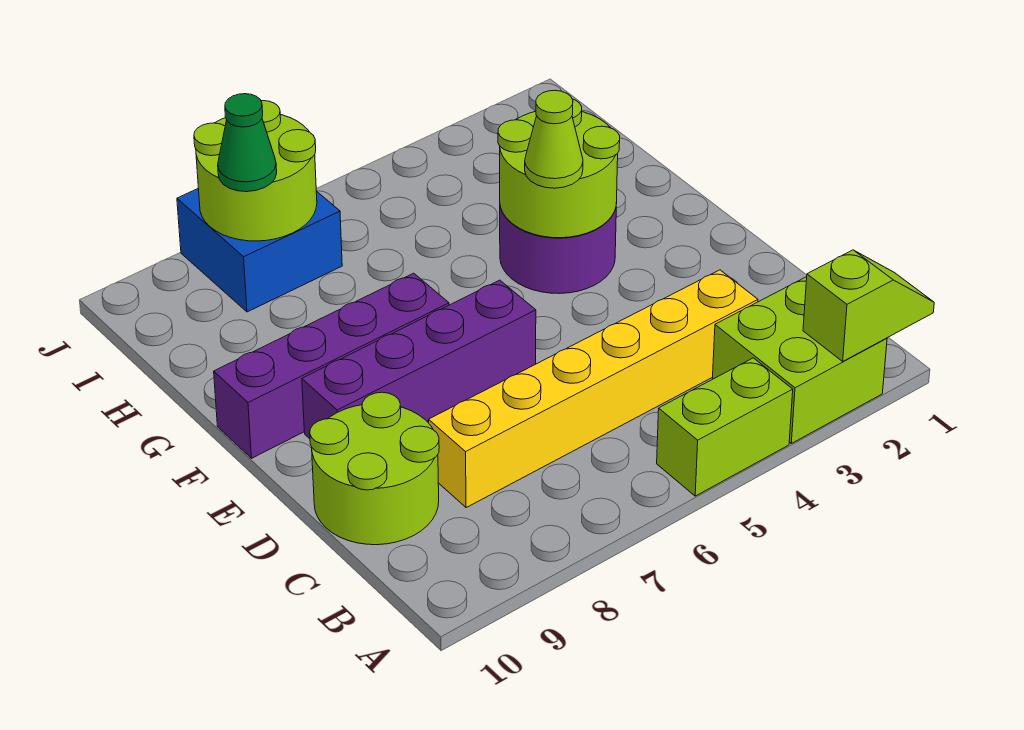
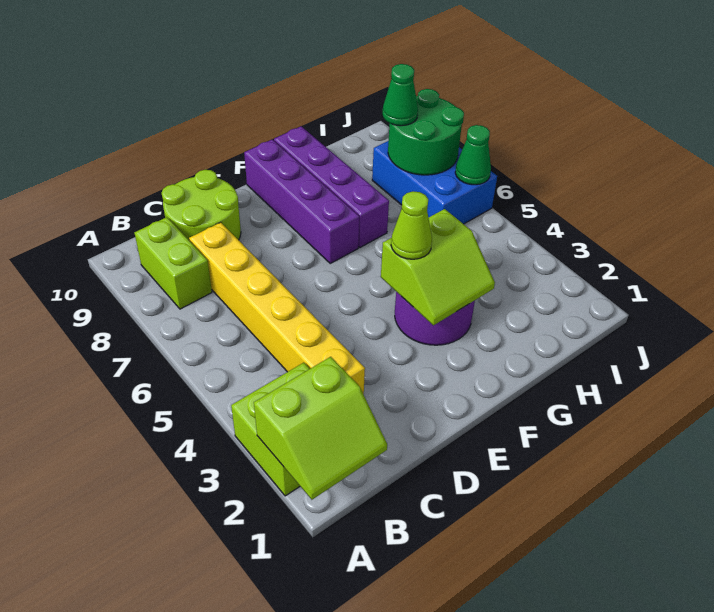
lime 1x2 slope [803,250,934,361] -> lime 2x2 slope [254,357,387,500]
lime 1x2 brick [657,358,793,496] -> lime 1x2 brick moved to [134,217,212,309]
purple 1x4 brick [302,280,536,439] -> purple 1x4 brick moved to [274,126,389,247]
lime 2x2 round brick [498,99,620,238] -> lime 2x2 slope [381,209,495,325]
blue 2x2 brick [177,188,342,312] -> blue 2x3 brick [372,141,497,224]
lime 2x2 round brick [194,101,317,241] -> green 2x2 round brick [388,89,464,175]
none -> green 1x1 cone [455,125,491,185]

